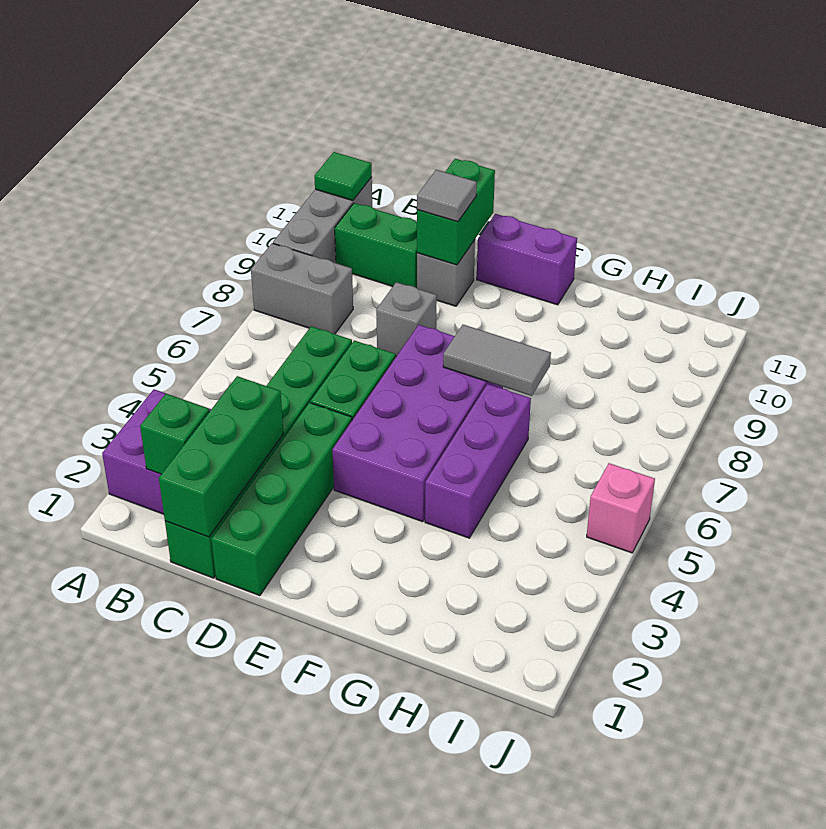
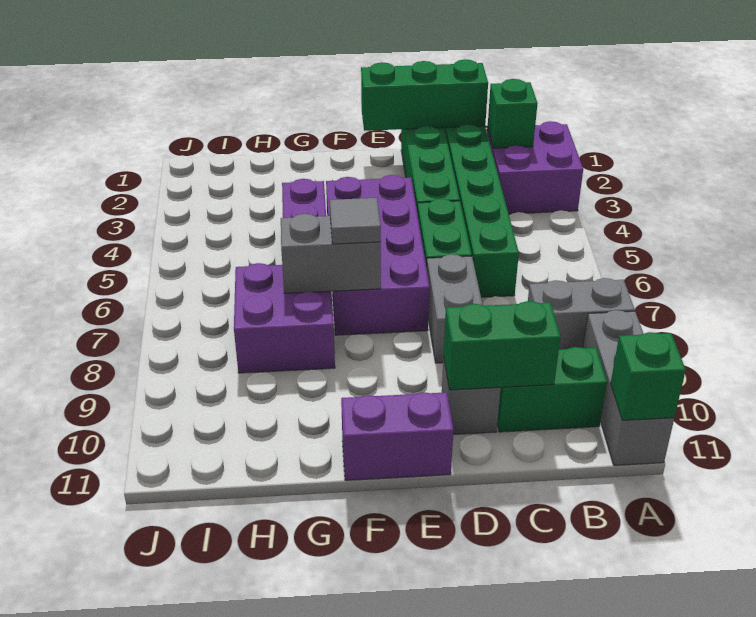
green 1x1 tile [314,152,372,201] -> green 1x1 brick [611,332,686,420]
green 1x3 brick [159,376,284,537] -> green 1x3 brick turned to [361,59,488,131]
grey 1x1 brick [376,282,437,356] -> grey 1x2 brick [427,254,483,363]
green 1x2 brick [417,159,495,265] -> green 1x2 brick turned to [444,301,561,390]
grey 1x1 tile [417,170,477,222] -> grey 1x1 tile moved to [330,198,381,244]
grey 1x2 tile [443,325,551,396] -> grey 1x2 brick [281,214,381,293]
none -> purple 2x2 brick [234,263,335,373]
pink 1x1 brick [587,463,655,553] -> none

